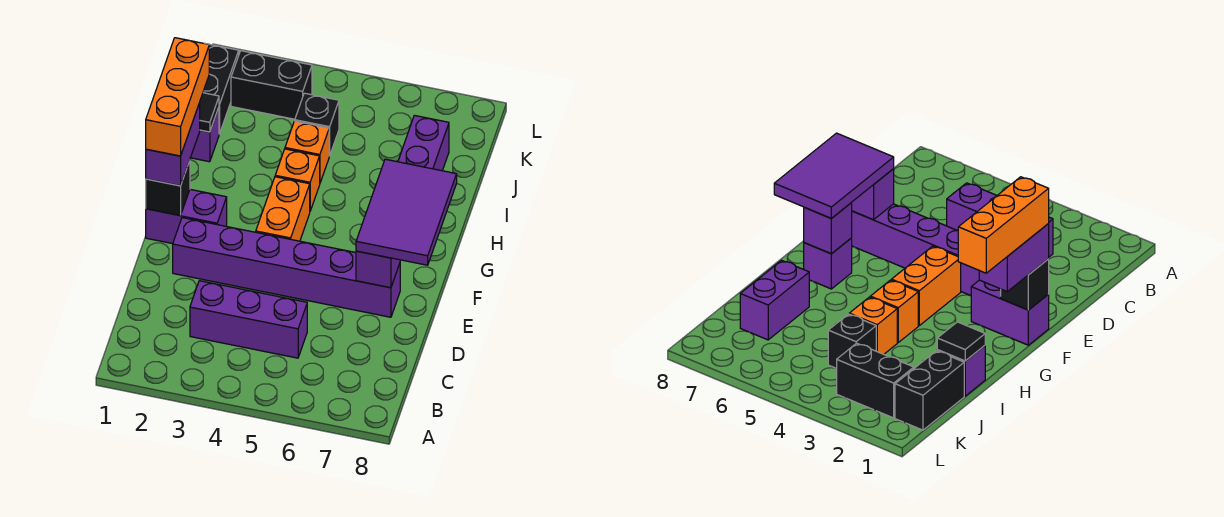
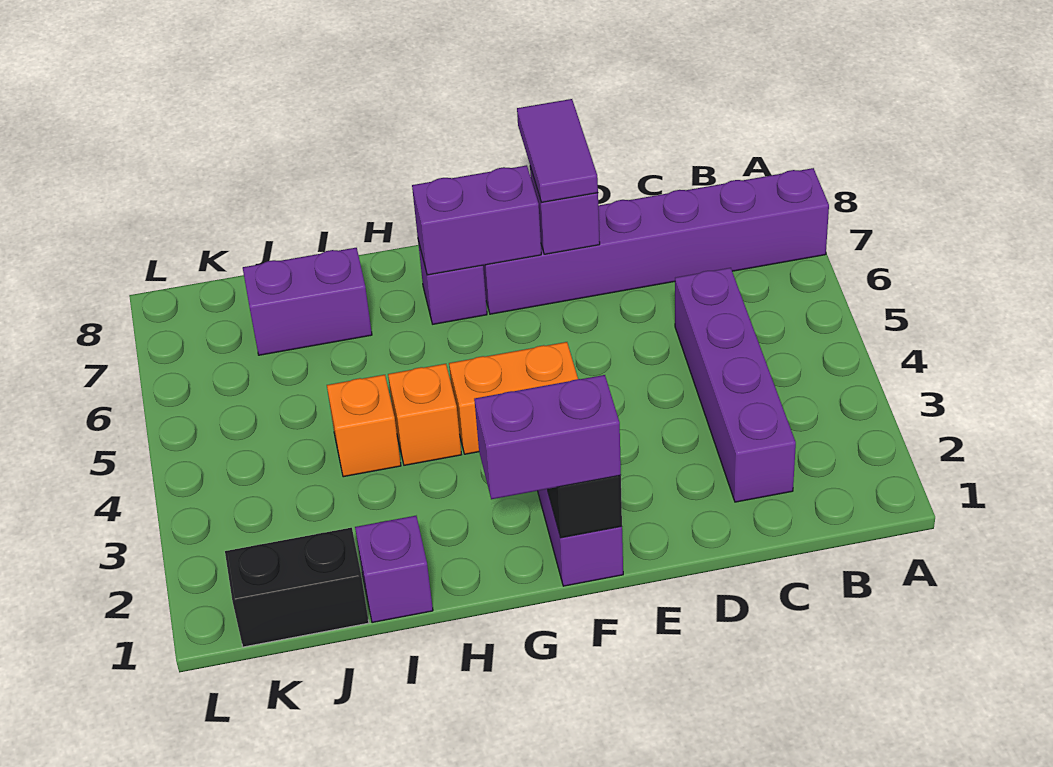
purple 1x3 brick [190,281,307,358] -> purple 1x4 brick [675,268,796,502]
purple 1x6 brick [173,218,400,317] -> purple 1x6 brick turned to [483,168,829,314]
purple 2x3 tile [356,159,457,265] -> purple 1x2 tile [517,99,598,202]
orange 1x3 brick [146,38,209,156] -> none
purple 1x1 brick [804,203,852,254] -> purple 1x2 brick [412,165,541,275]
black 1x1 tile [200,93,219,132] -> none
black 1x1 brick [295,93,339,156] -> none
black 1x2 brick [231,51,312,119] -> none

